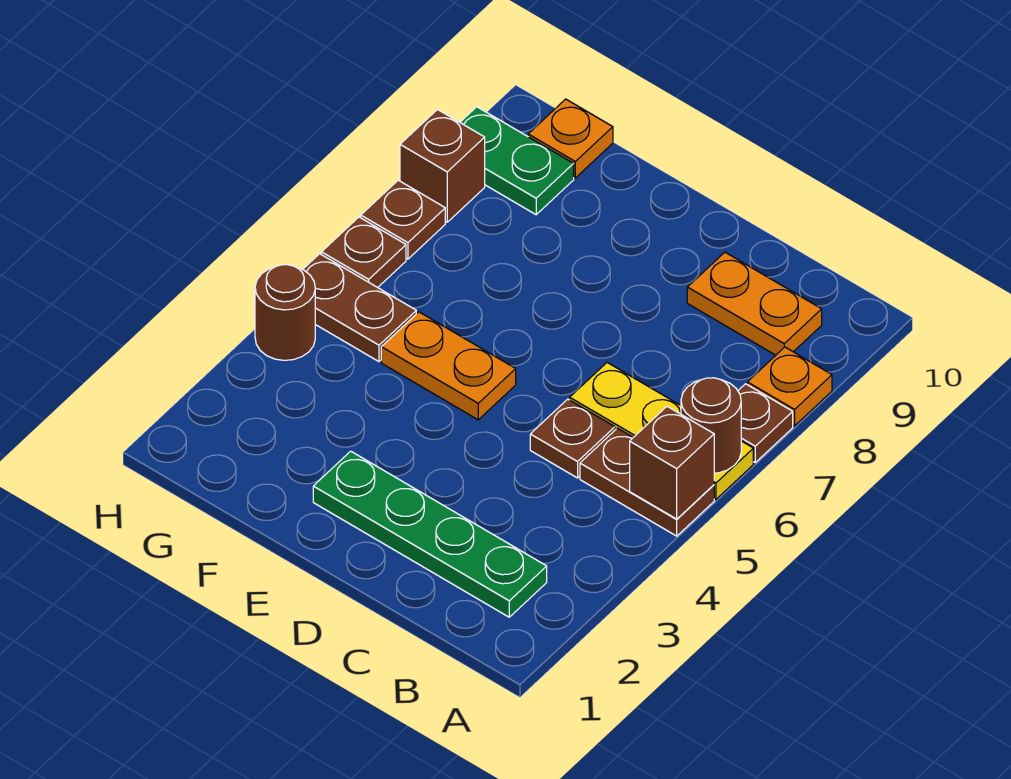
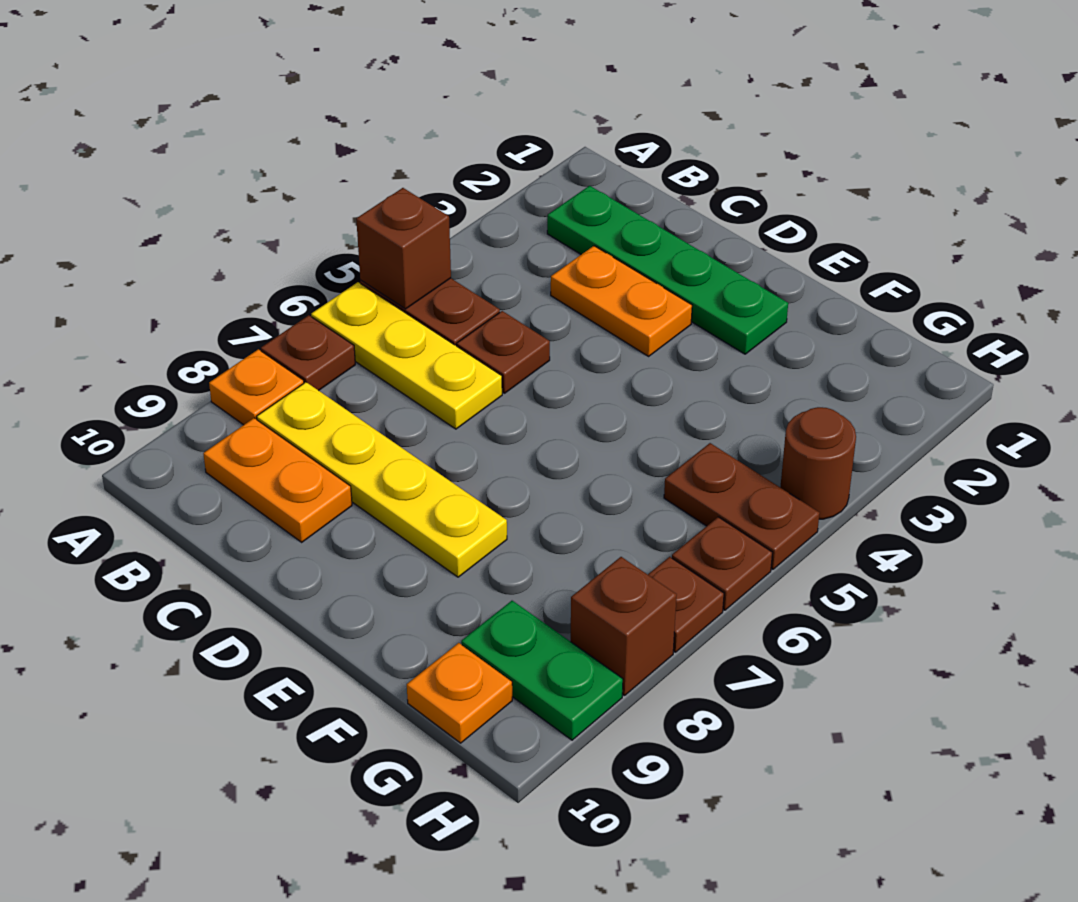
brown 1x1 round brick [681,378,741,473] -> none
none -> yellow 1x4 plate [257,382,507,577]
orange 1x2 plate [381,312,516,420] -> orange 1x2 plate moved to [551,246,692,356]

